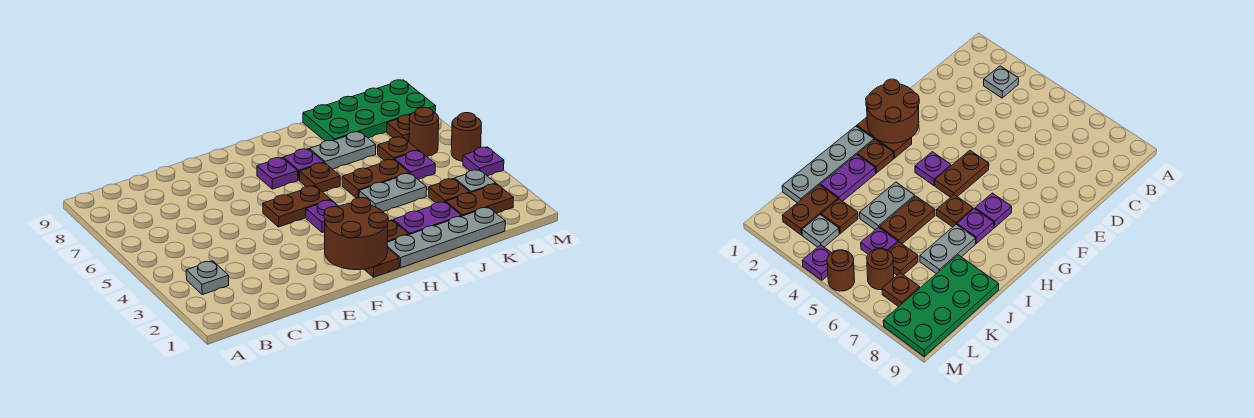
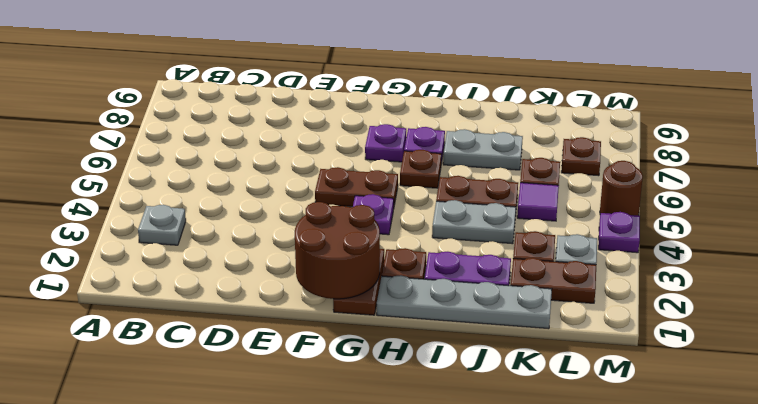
green 2x4 plate [303,80,436,141] -> none
purple 1x1 plate [395,151,435,179] -> purple 1x1 tile [517,183,559,221]
brown 1x1 round brick [409,107,439,156] -> none

